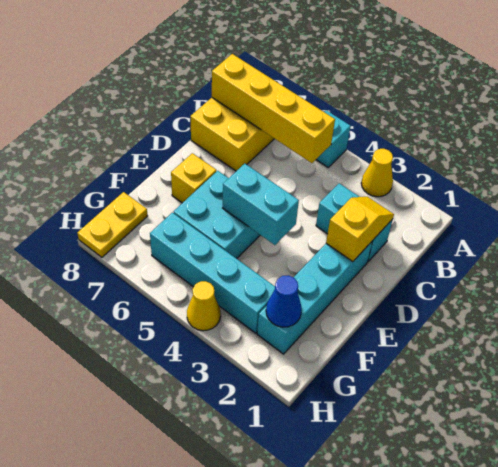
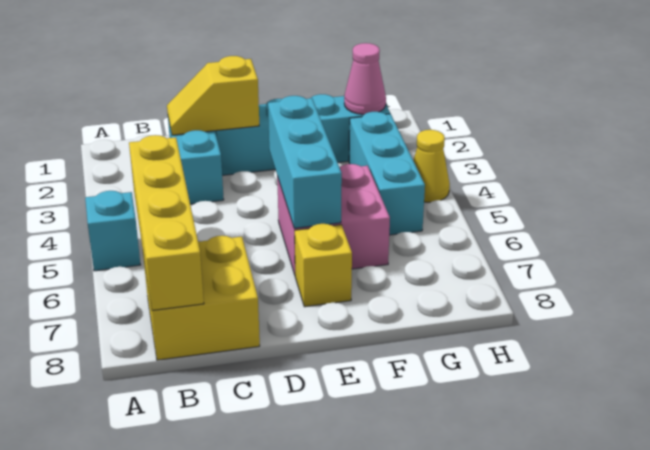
yellow 1x1 cone [361,149,393,197] -> none
cyan 1x2 brick [223,164,299,245] -> cyan 1x3 brick [268,96,342,228]
cyan 2x2 brick [174,171,260,259] -> pink 2x2 brick [277,164,390,275]
blue 1x1 cone [266,275,302,327] -> pink 1x1 cone [344,43,386,115]
cyan 1x4 brick [150,213,275,333] -> cyan 1x3 brick [349,112,425,235]
yellow 1x2 plate [77,192,147,257] -> none

